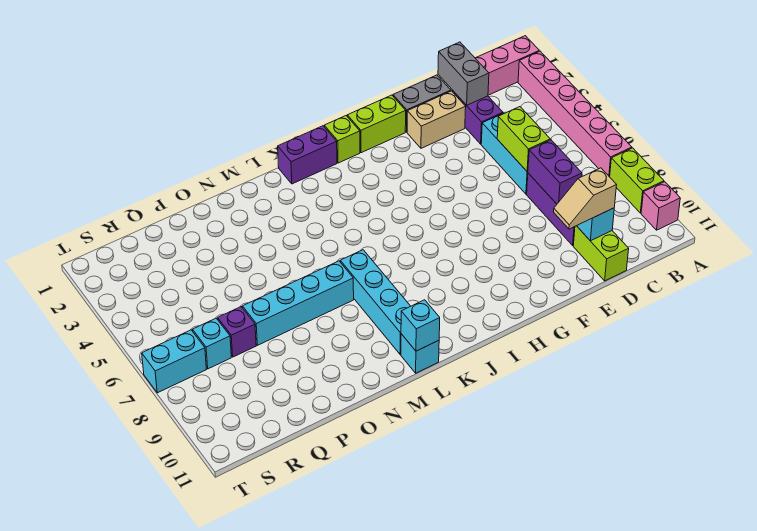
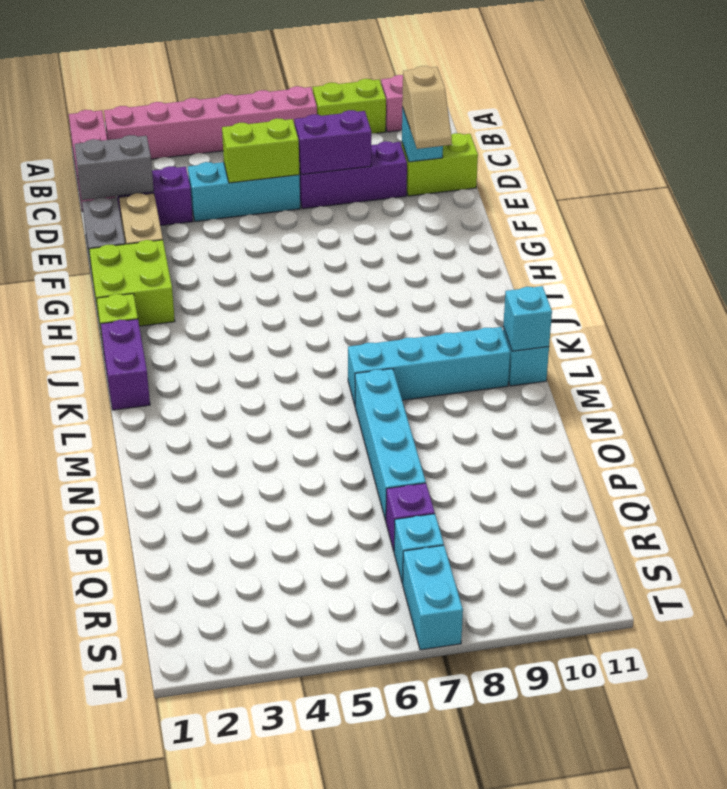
lime 1x2 brick [347,95,406,153] -> lime 2x2 brick [89,240,175,326]

